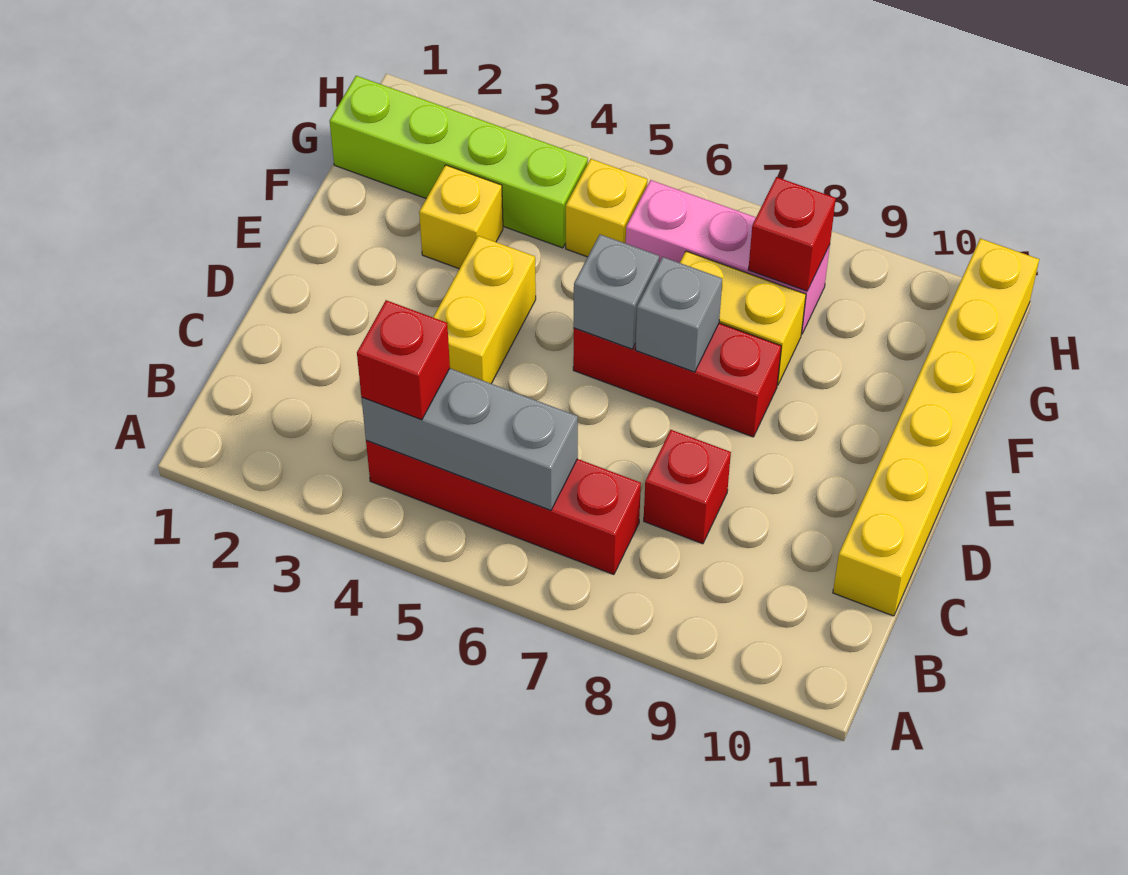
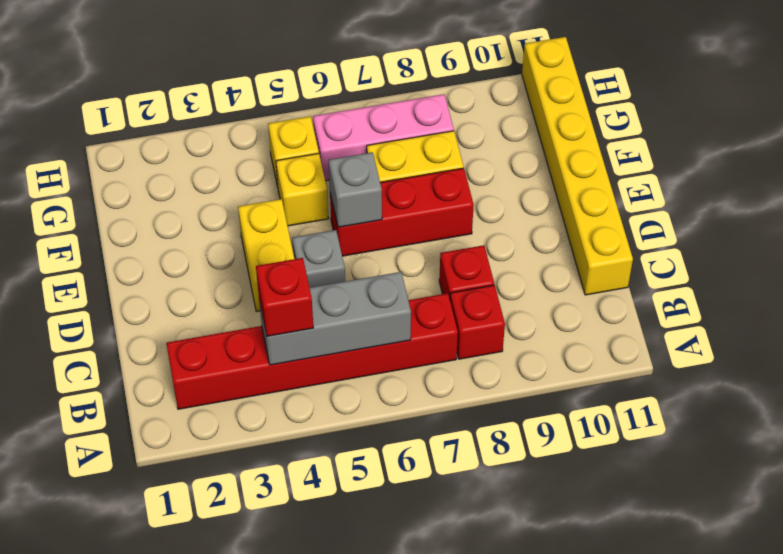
red 1x4 brick [366,441,641,575] -> red 1x6 brick [166,293,458,409]
grey 1x1 brick [635,257,722,372] -> grey 1x1 brick moved to [292,230,345,288]
yellow 1x1 brick [419,165,503,269] -> yellow 1x1 brick moved to [276,154,329,226]
lime 1x4 brick [330,76,588,248] -> none
red 1x1 brick [748,177,836,291] -> red 1x1 brick moved to [450,285,505,359]

